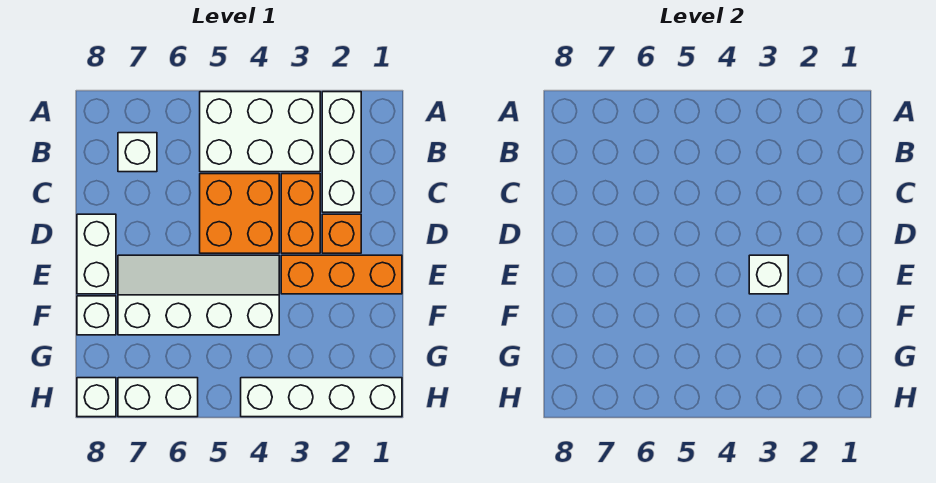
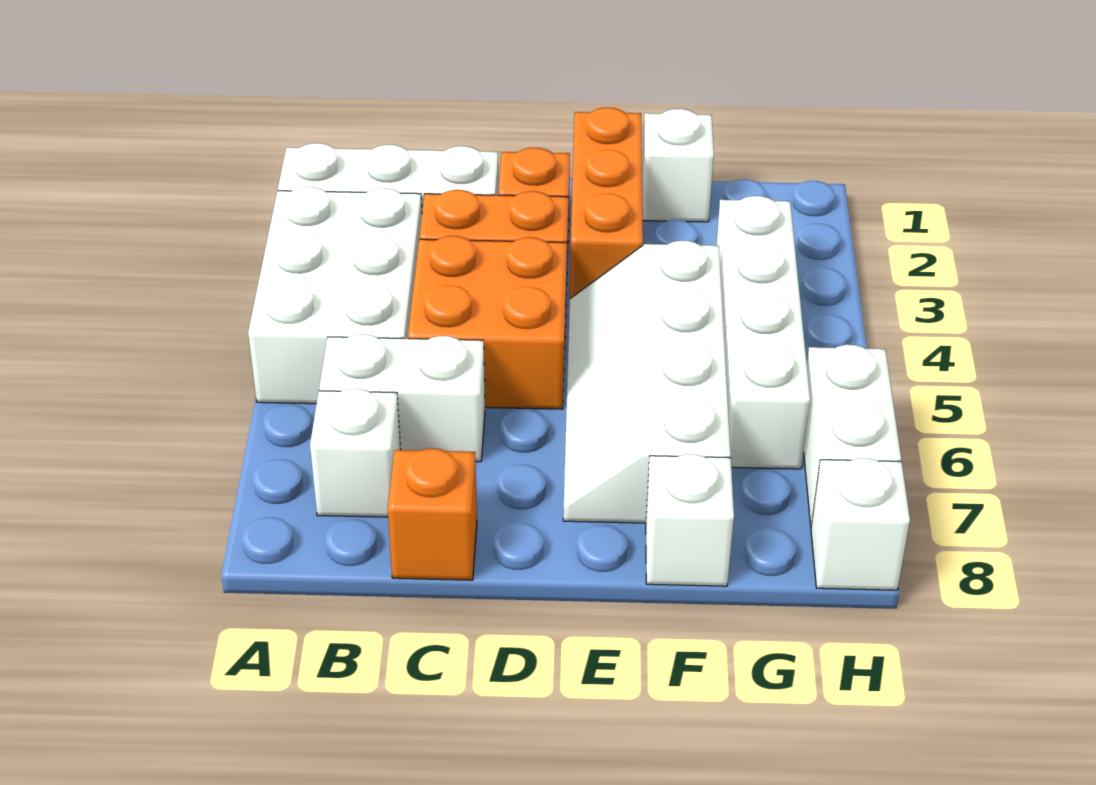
none -> orange 1x1 brick [388,448,477,580]
white 1x2 brick [77,214,116,294] -> white 1x2 brick moved to [319,334,485,462]
white 1x1 brick [749,255,788,294] -> white 1x1 brick moved to [642,109,714,222]
white 1x4 brick [241,378,402,417] -> white 1x4 brick moved to [716,196,810,469]

